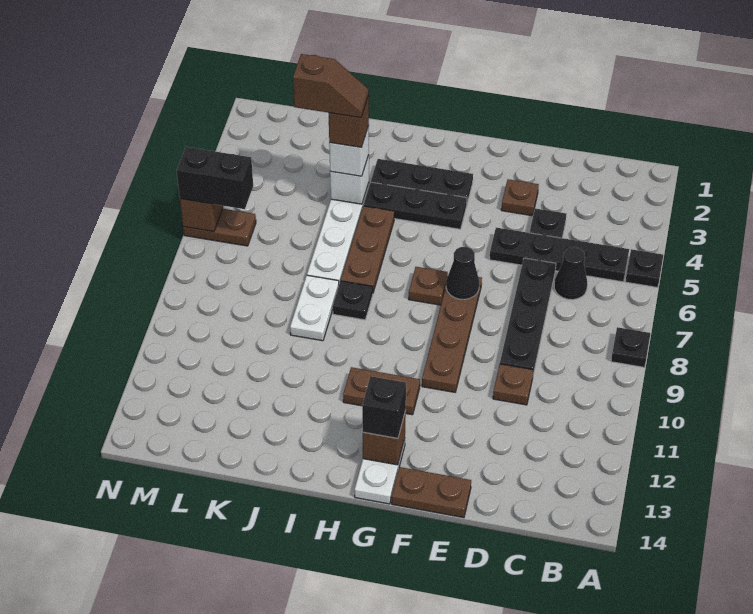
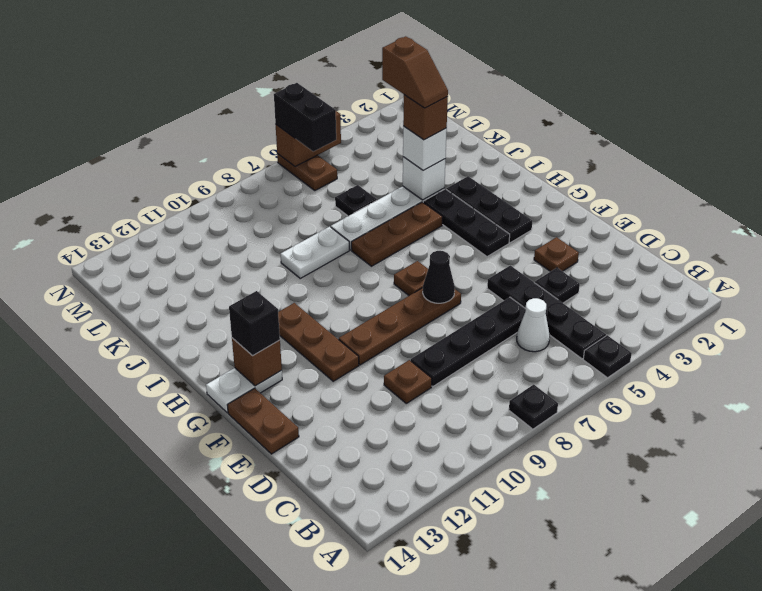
black 1x1 cone [554,247,587,300] -> white 1x1 cone [517,298,550,352]
brown 1x2 plate [343,367,420,415] -> brown 1x3 plate [278,303,359,381]
black 1x1 plate [333,281,373,320] -> black 1x1 plate moved to [335,185,377,216]

